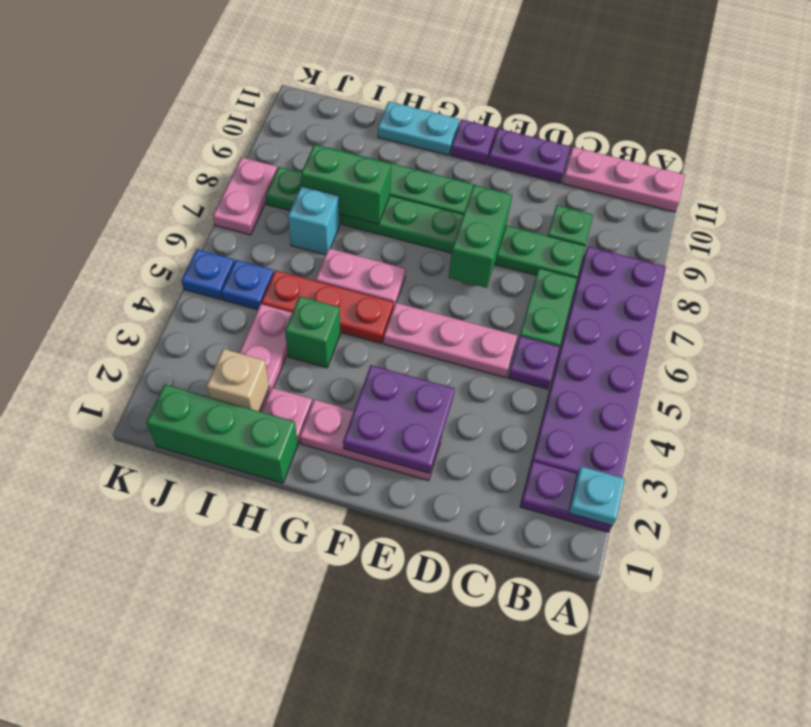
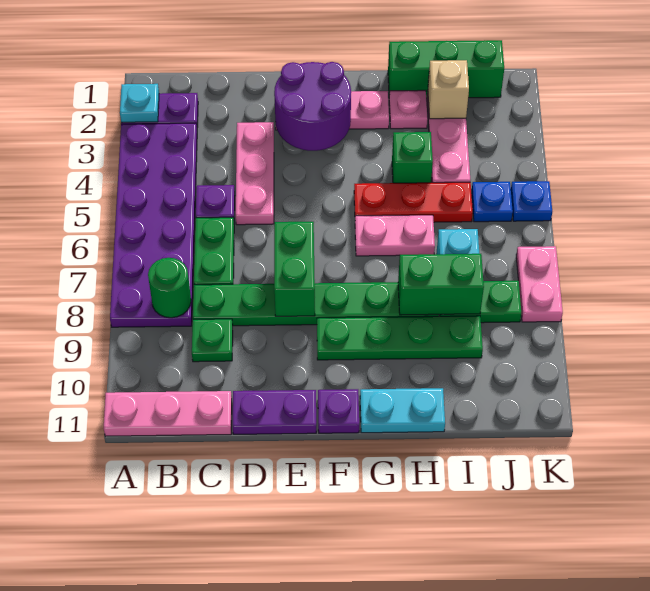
none -> green 1x1 round brick [148,258,191,318]
pink 1x3 plate [384,303,517,378] -> pink 1x3 plate turned to [236,122,274,225]
purple 2x2 plate [343,365,455,473] -> purple 2x2 round brick [274,62,351,151]

